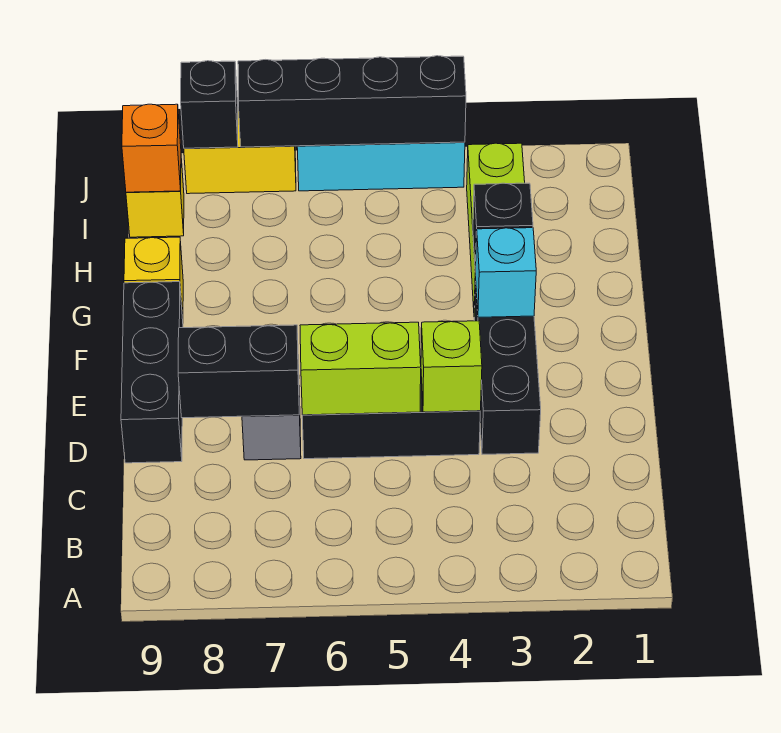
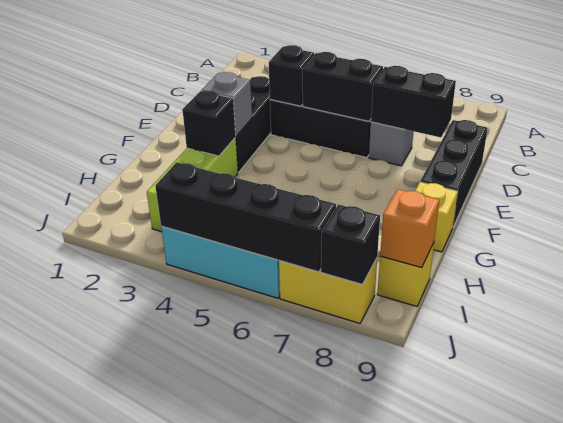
lime 1x1 brick [421,321,482,412] -> black 1x1 brick [269,45,314,106]
lime 1x2 brick [300,322,421,415] -> black 1x2 brick [302,52,383,121]
cyan 1x1 brick [475,228,536,317] -> grey 1x1 brick [201,72,252,136]

